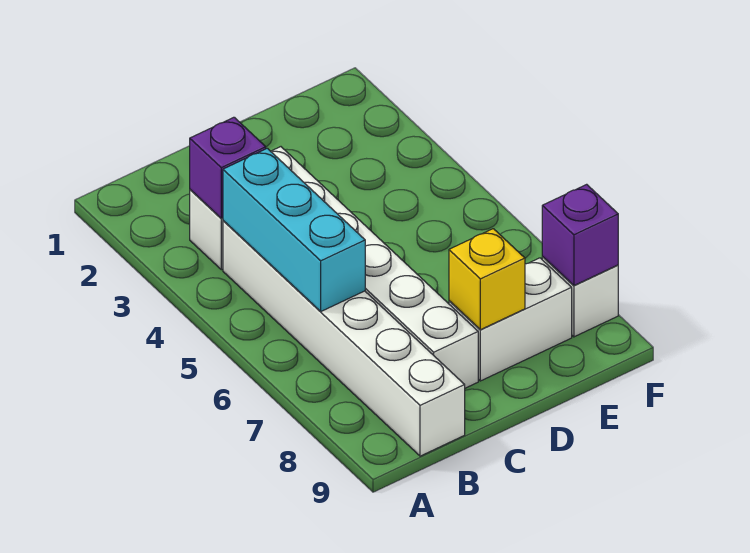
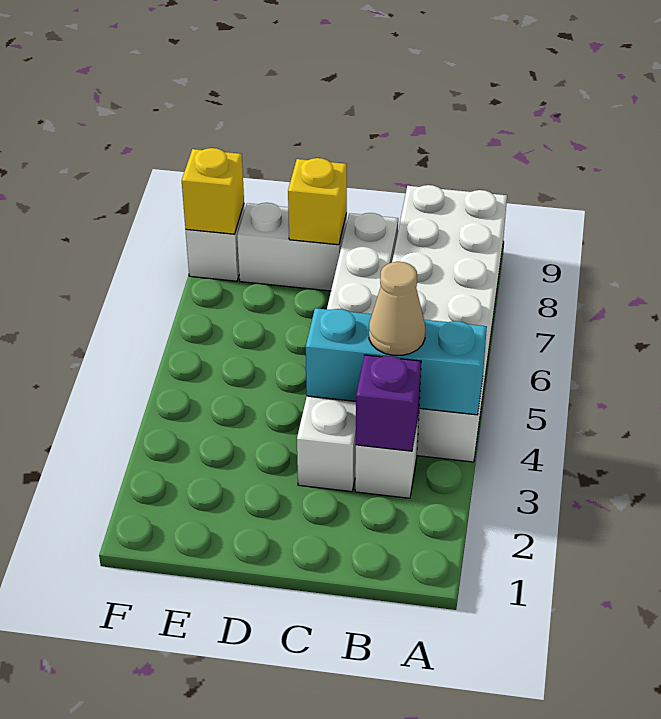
white 1x6 brick [223,221,465,456] -> white 2x6 brick [392,185,507,462]
cyan 1x3 brick [223,148,365,312] -> cyan 1x3 brick turned to [306,308,487,415]
none -> tan 1x1 cone [369,262,425,355]
purple 1x1 brick [542,184,618,285] -> yellow 1x1 brick [182,148,244,234]

